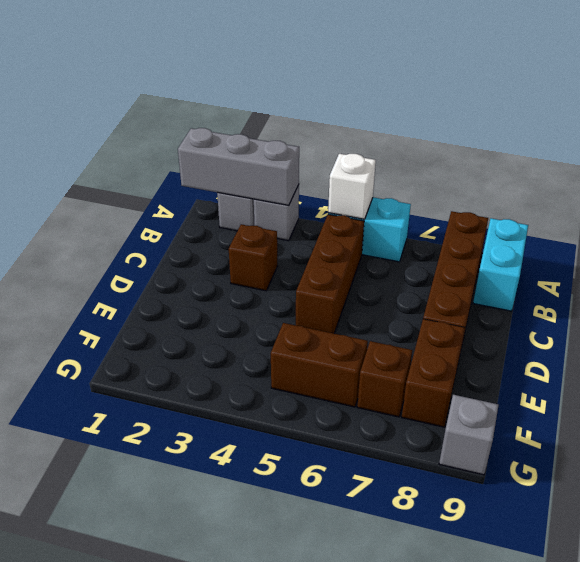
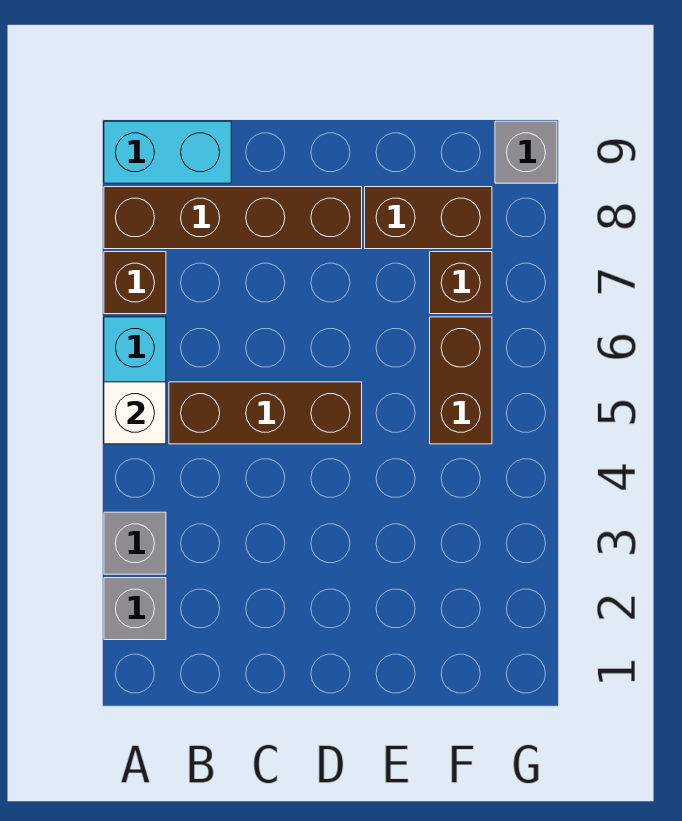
grey 1x3 brick [178,128,299,206] -> none
brown 1x1 brick [229,224,277,291] -> brown 1x1 brick moved to [104,252,166,314]

